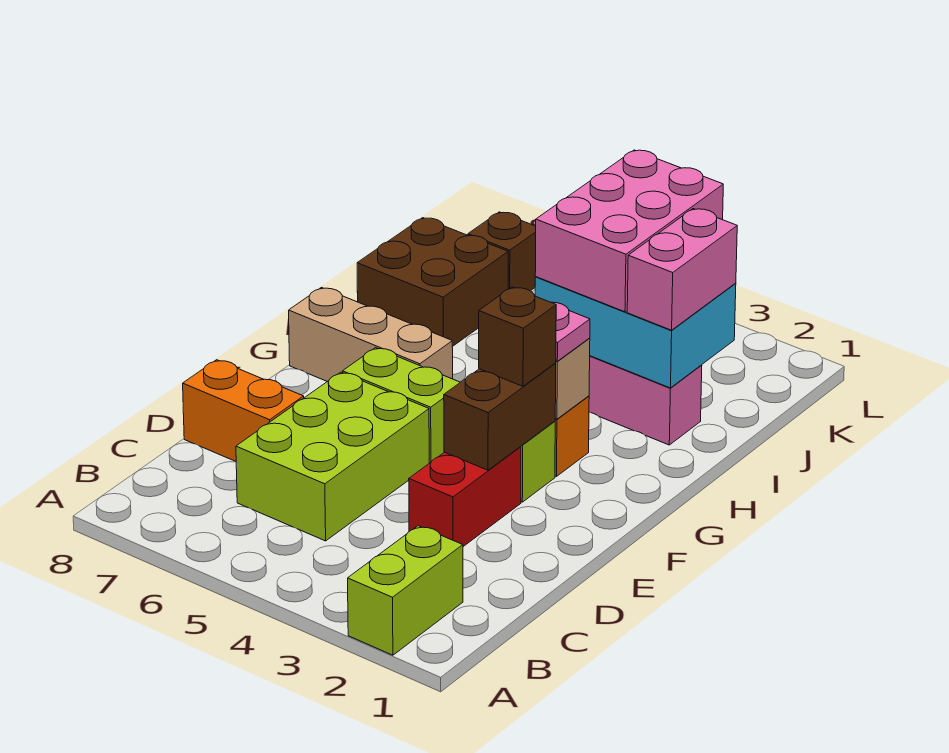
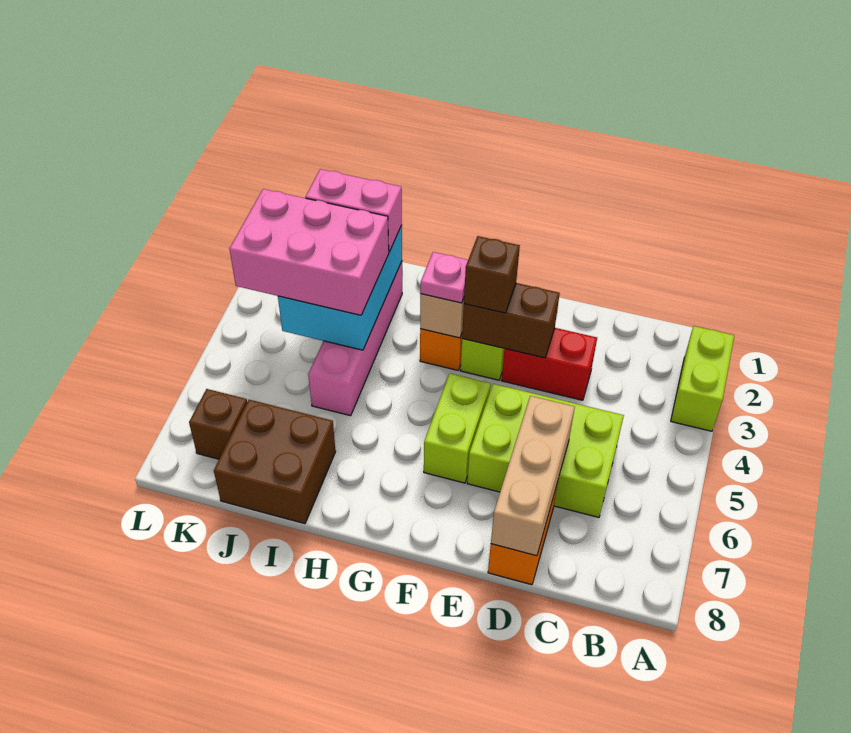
lime 1x2 brick [348,526,463,655] -> lime 1x2 brick turned to [671,326,734,431]
tan 1x3 brick [289,288,453,381] -> tan 1x3 brick moved to [491,396,575,556]

